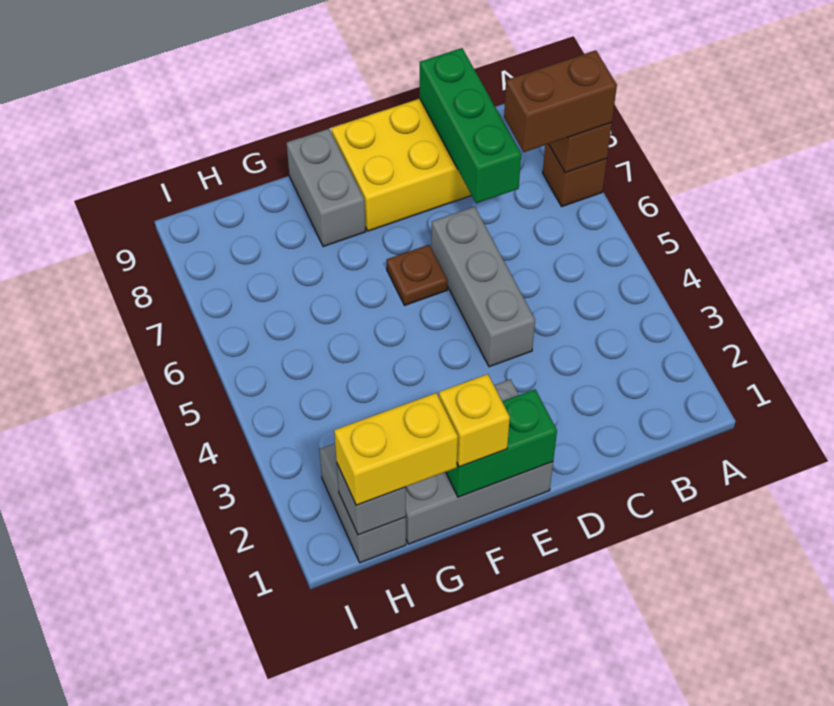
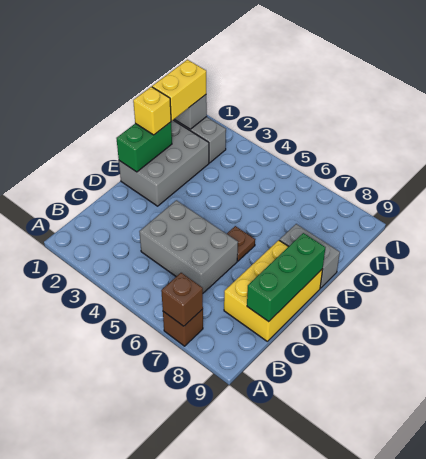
brown 1x2 brick [504,50,617,152] -> none
green 1x3 brick [420,48,521,203] -> green 1x3 brick turned to [247,233,325,322]
grey 1x3 brick [431,206,535,367] -> grey 2x3 brick [139,200,238,293]

